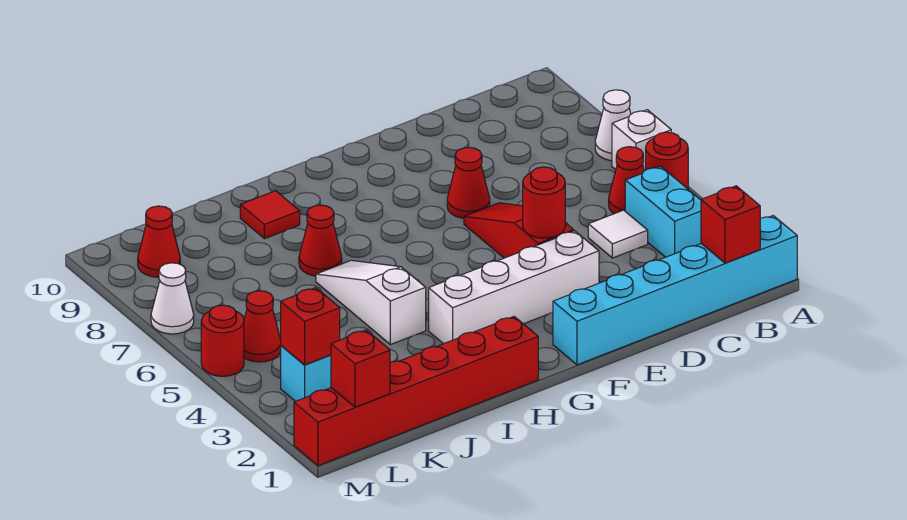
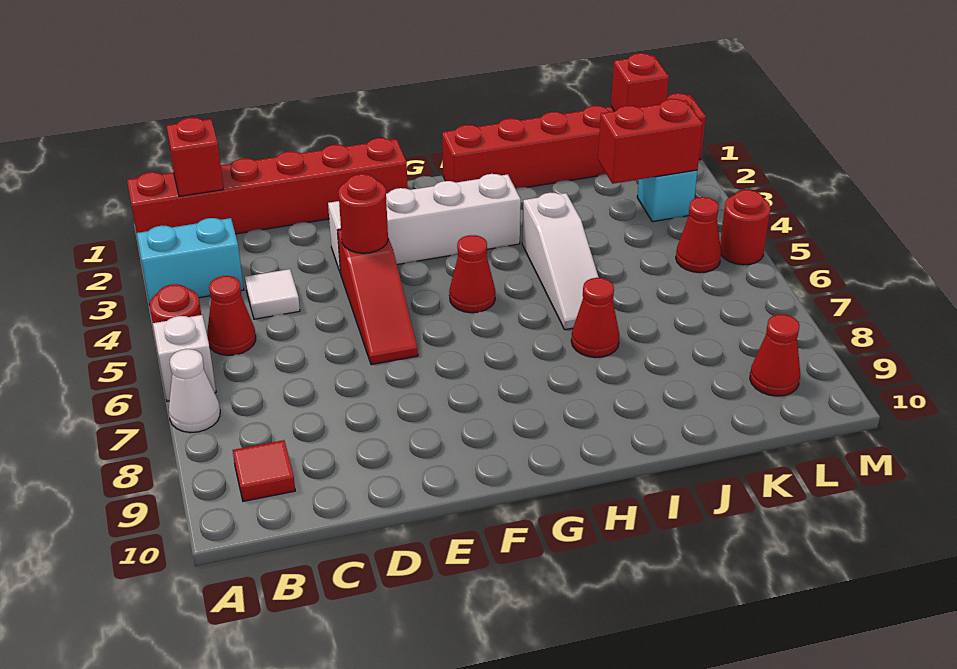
cyan 1x6 brick [553,216,797,365] -> red 1x6 brick [127,138,408,234]
cyan 1x2 brick [625,166,701,257] -> cyan 1x2 brick turned to [137,218,244,305]
red 1x1 cone [447,148,490,218] -> red 1x1 cone moved to [449,235,495,313]
red 1x1 tile [240,191,300,239] -> red 1x1 tile moved to [233,440,295,501]
red 1x1 brick [281,288,340,365] -> red 1x2 brick [598,99,703,184]
white 1x1 cone [151,263,194,334] -> none

